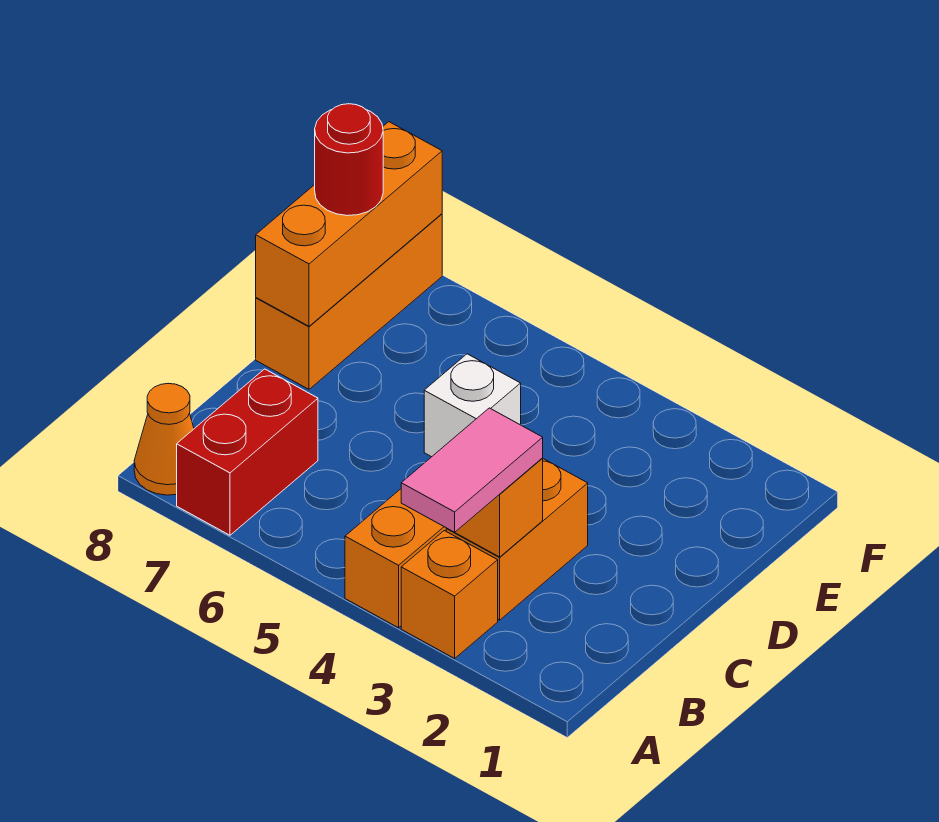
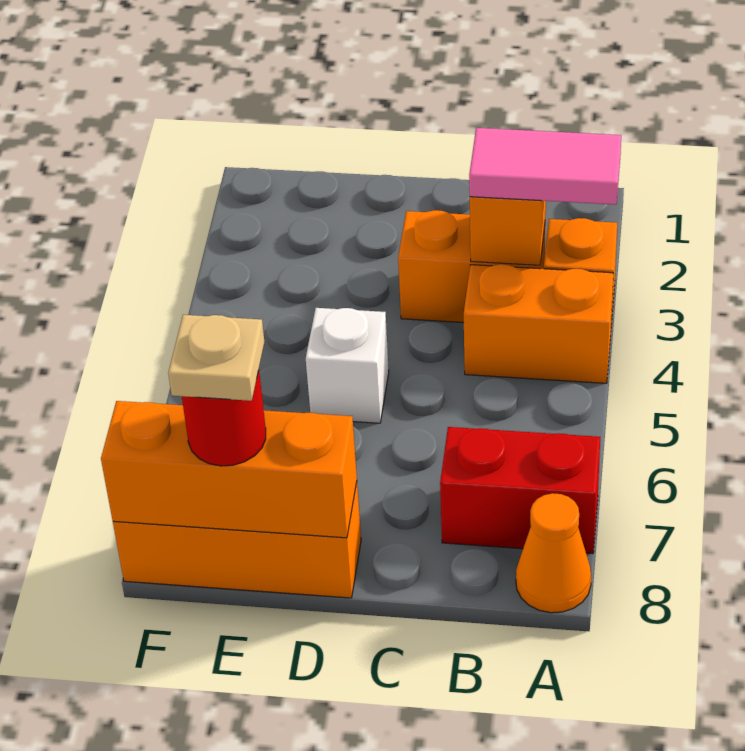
none -> tan 1x1 plate [168,315,264,401]

